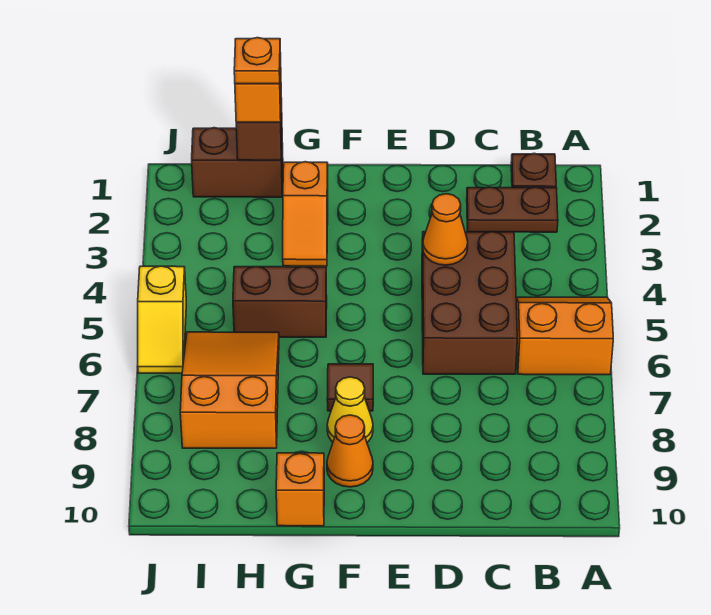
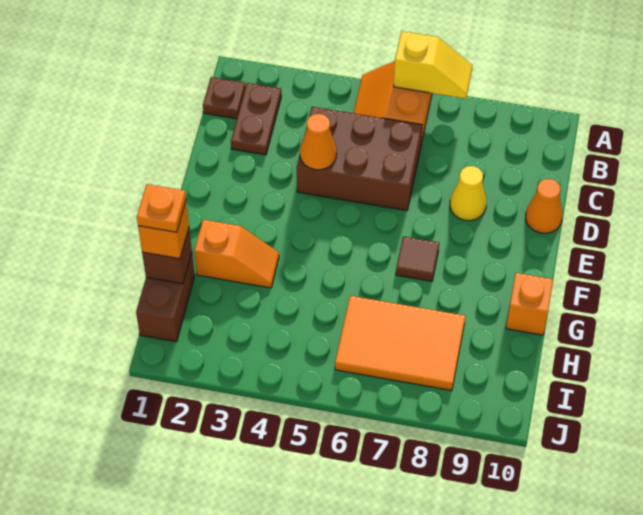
yellow 1x1 cone [327,377,373,442] -> yellow 1x1 cone moved to [450,166,486,221]
orange 1x1 cone [327,415,373,487] -> orange 1x1 cone moved to [526,179,563,233]
brown 1x2 brick [233,267,327,337] -> none
orange 2x3 slope [180,332,279,448] -> orange 2x3 tile [335,296,465,391]
yellow 1x2 slope [138,266,186,373] -> yellow 1x2 slope moved to [394,31,472,99]

